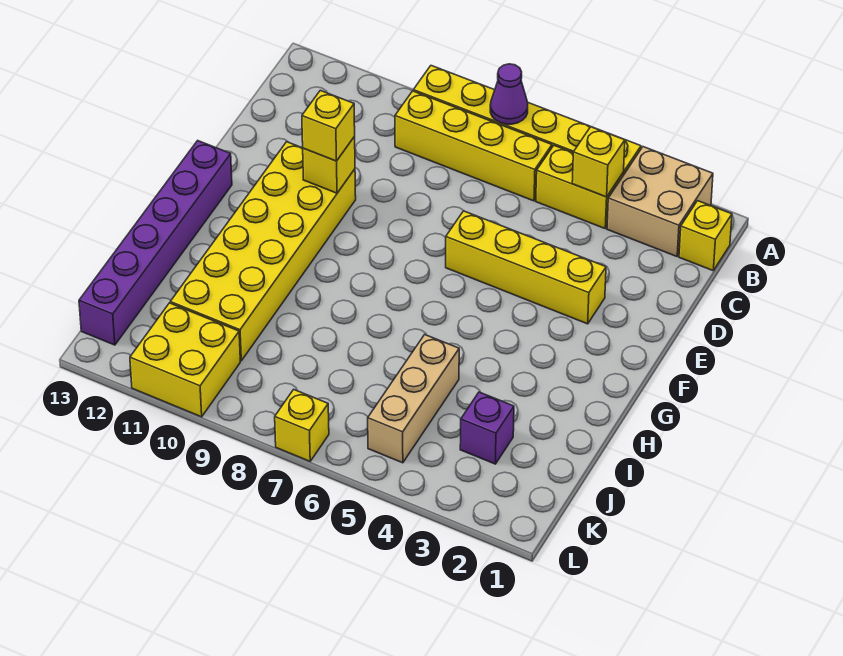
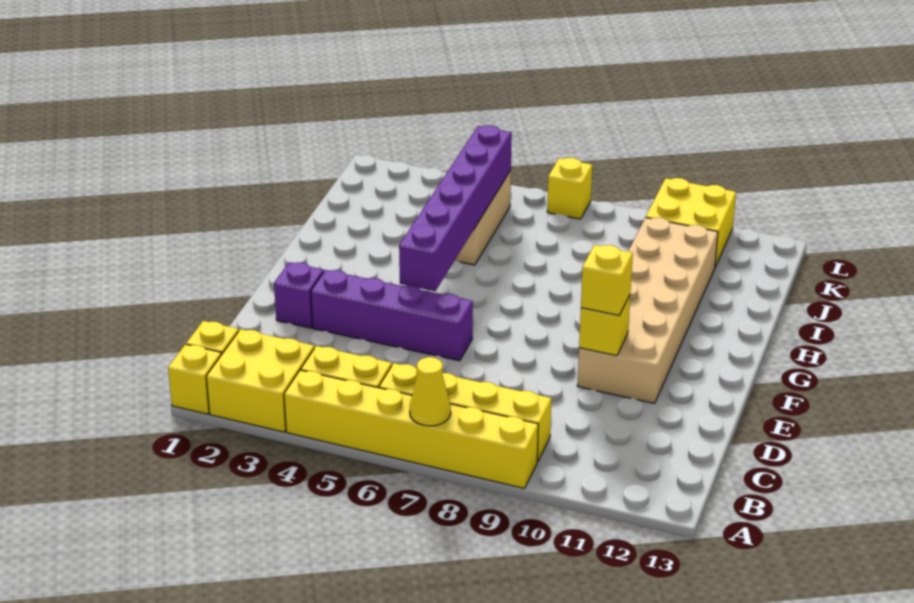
tan 2x2 brick [607,147,713,256] -> yellow 2x2 brick [206,329,314,432]
purple 1x1 cone [490,64,528,124] -> yellow 1x1 cone [410,357,451,426]
yellow 1x1 brick [572,127,625,197] -> yellow 1x1 brick moved to [168,344,221,414]
yellow 1x4 brick [446,211,606,324] -> purple 1x4 brick [311,270,473,361]
yellow 2x6 brick [170,142,356,361] -> tan 2x6 brick [577,218,718,403]
purple 1x6 brick [79,141,232,345] -> purple 1x6 brick moved to [399,125,512,291]
purple 1x1 brick [460,392,514,464] -> purple 1x1 brick moved to [274,262,324,328]

